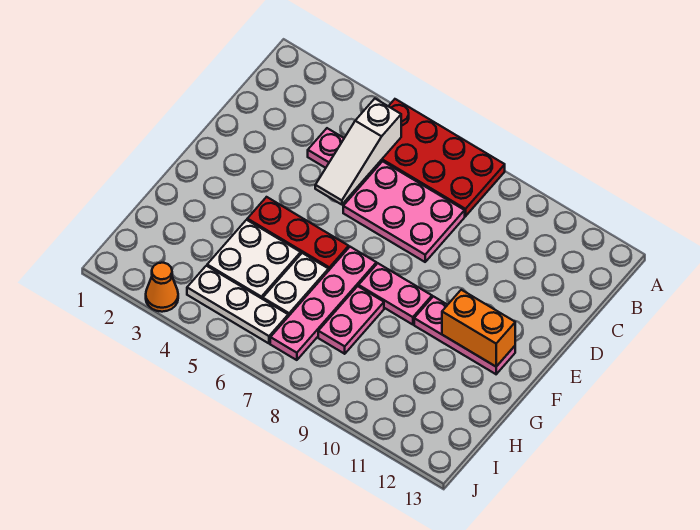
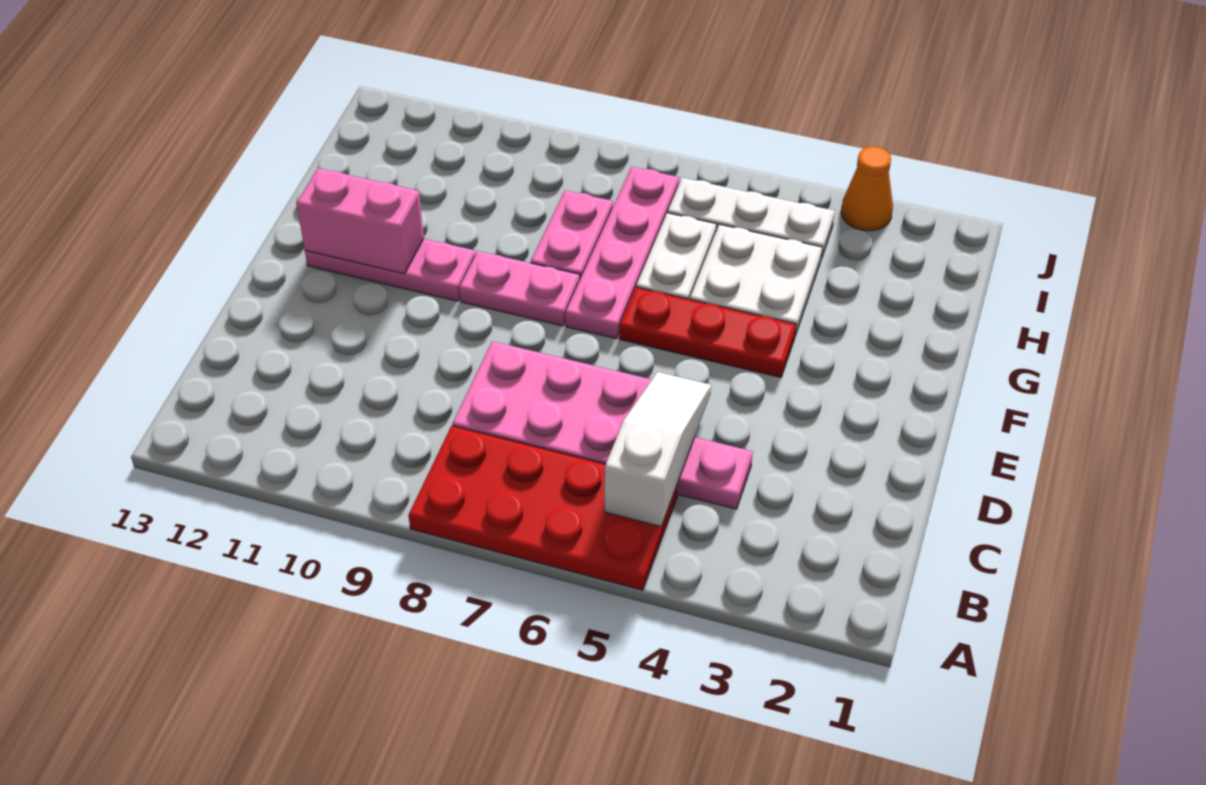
orange 1x2 brick [442,290,515,367] -> pink 1x2 brick [296,168,424,274]

